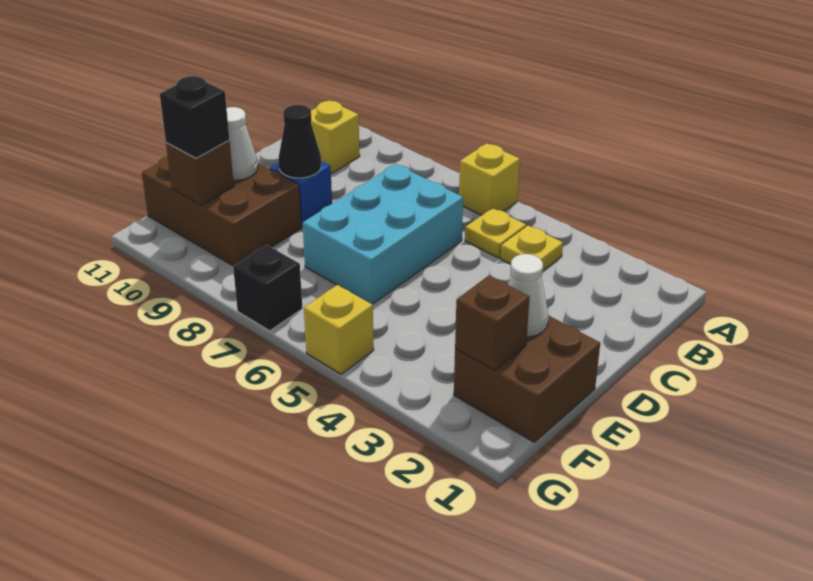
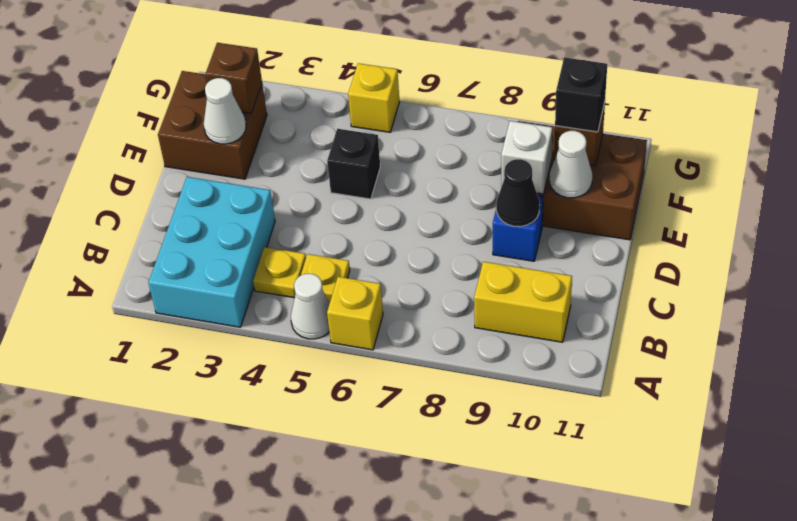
none -> white 1x1 cone [291,274,330,339]
yellow 1x1 brick [311,101,360,173] -> yellow 1x2 brick [474,262,572,342]
cyan 2x3 brick [303,164,463,304] -> cyan 2x3 brick moved to [148,177,275,327]
none -> white 1x1 brick [501,121,552,194]
black 1x1 brick [233,245,302,331] -> black 1x1 brick moved to [327,129,380,199]

